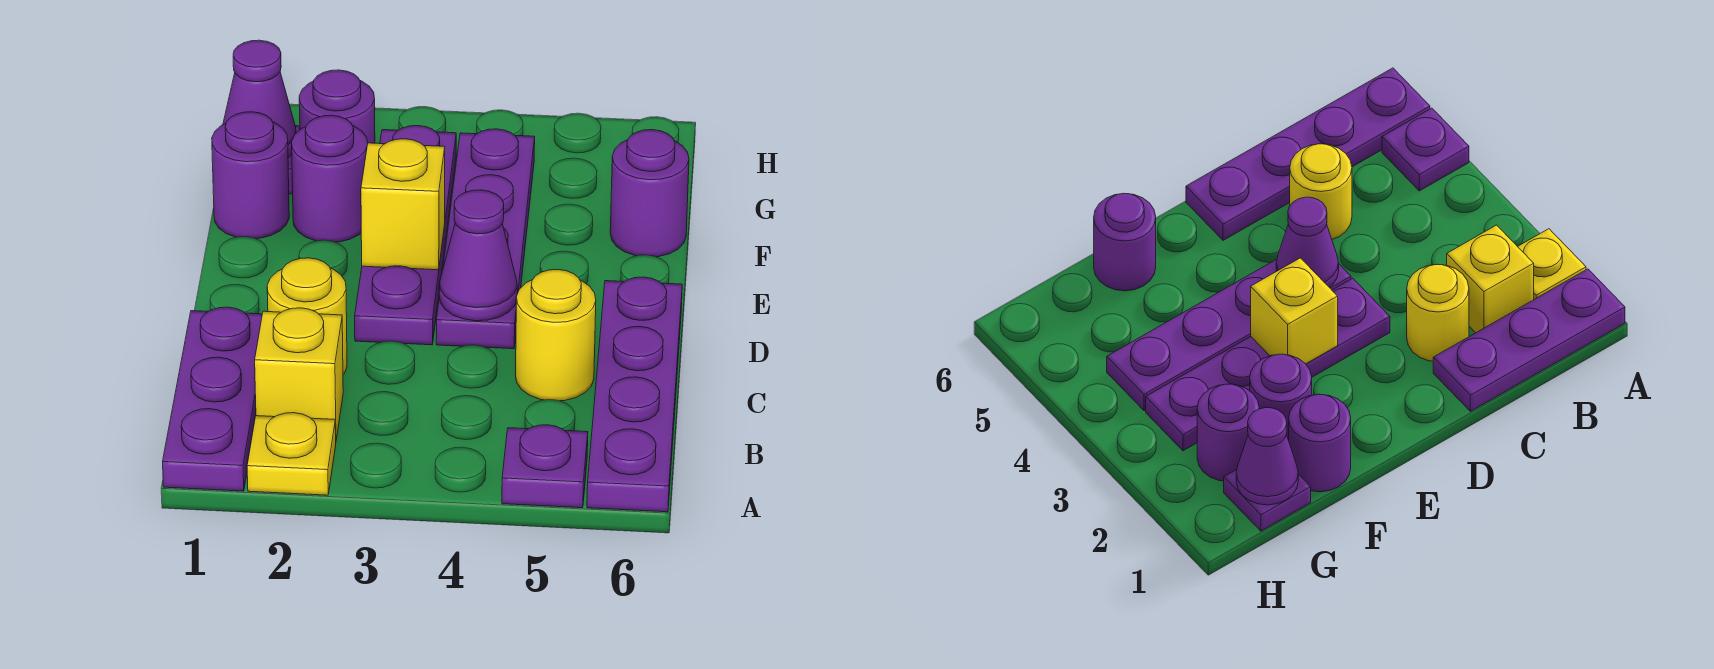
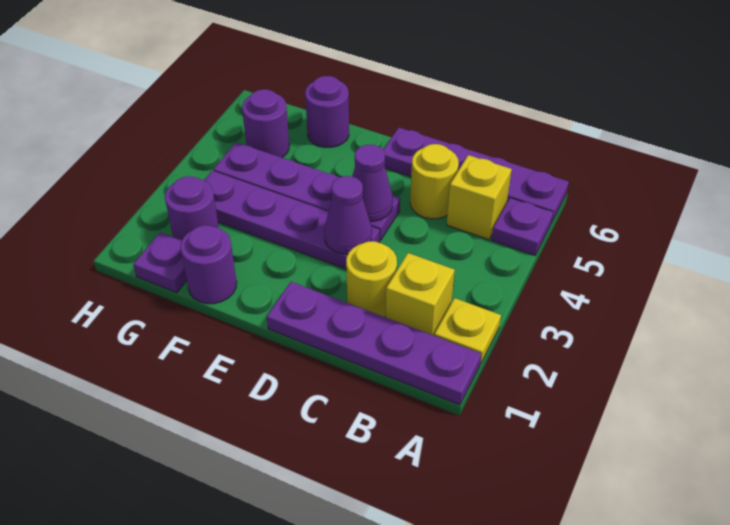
purple 1x3 plate [163,307,262,491] -> purple 1x4 plate [267,282,481,405]
yellow 1x1 brick [361,139,445,270] -> yellow 1x1 brick moved to [447,155,512,240]
purple 1x1 round brick [292,115,368,242] -> purple 1x1 round brick moved to [242,89,289,158]
purple 1x1 cone [223,40,296,158] -> purple 1x1 cone moved to [324,176,372,254]

